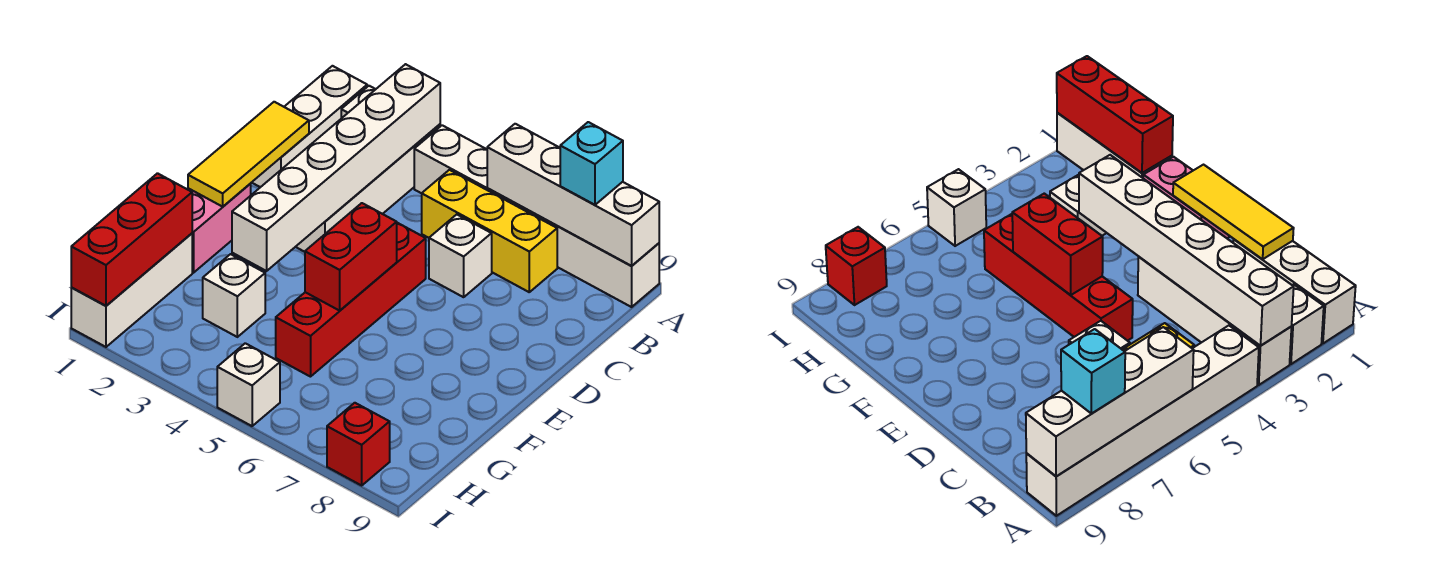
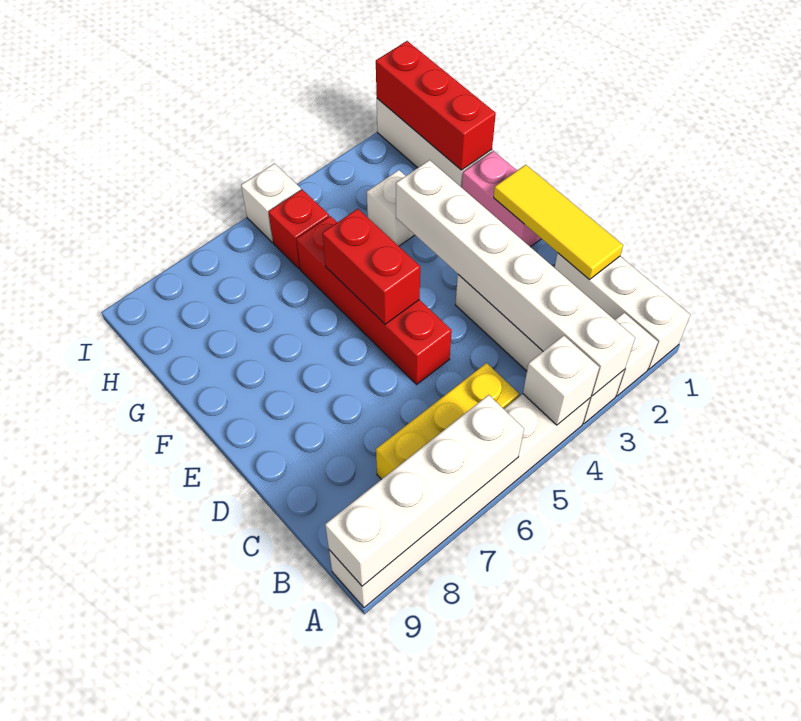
cyan 1x1 brick [560,122,623,205] -> none
white 1x1 brick [429,214,492,297] -> white 1x1 brick moved to [523,335,599,425]
red 1x1 brick [327,403,390,485] -> red 1x1 brick moved to [268,190,329,269]

